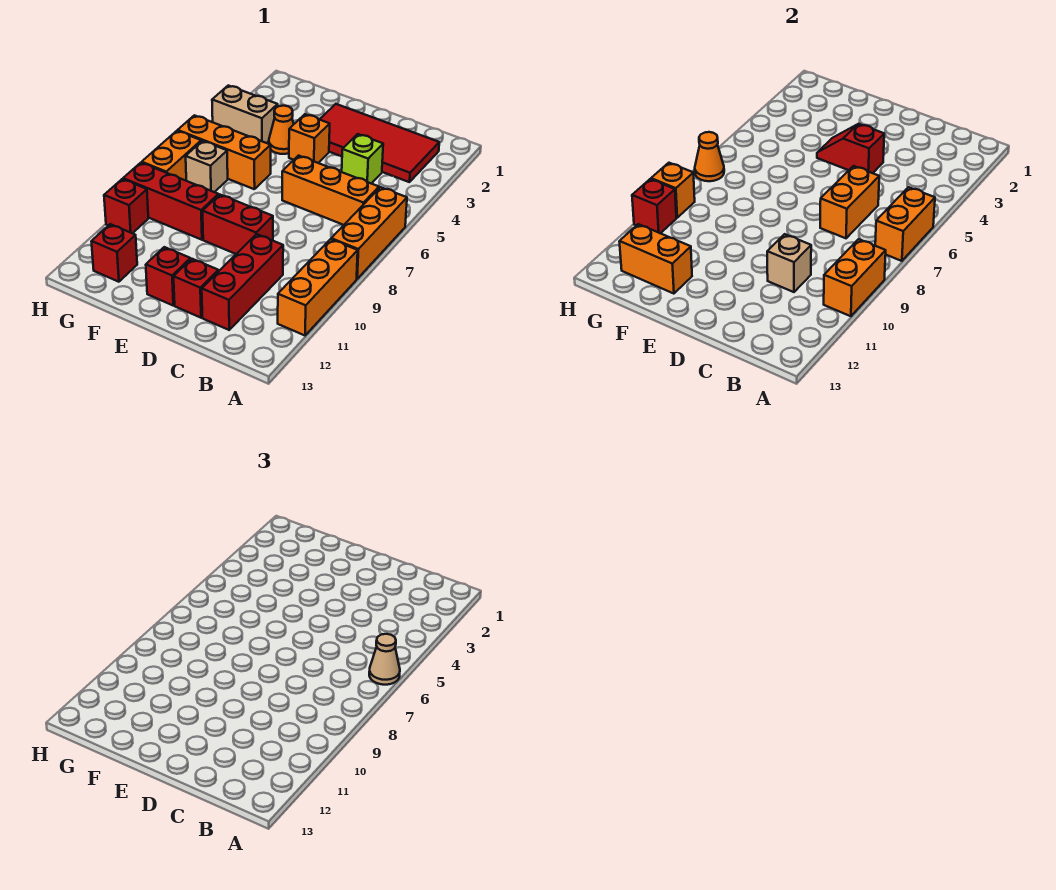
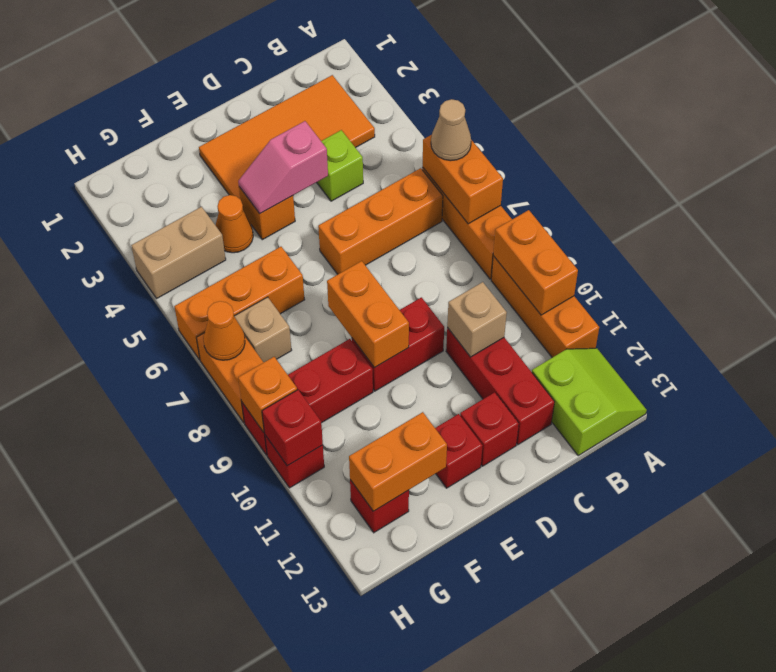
none -> lime 2x2 slope [532,348,647,455]
red 2x4 tile [320,104,439,182] -> orange 2x4 tile [199,75,375,199]
orange 1x2 brick [820,166,879,238] -> orange 1x2 brick moved to [327,261,409,368]
red 1x2 slope [817,124,884,173] -> pink 1x2 slope [238,121,328,214]

